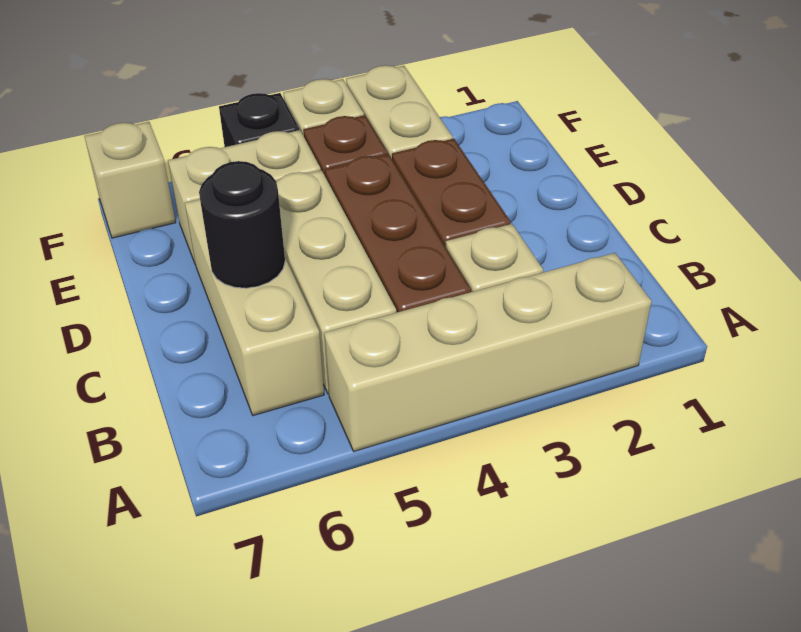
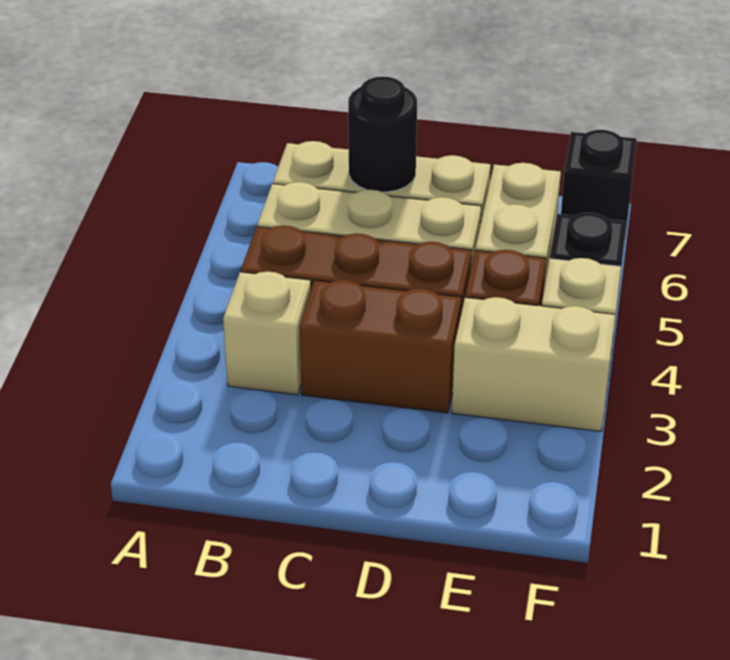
tan 1x4 brick [324,253,652,451] -> none
tan 1x1 brick [84,122,176,238] -> black 1x1 brick [561,130,637,243]

